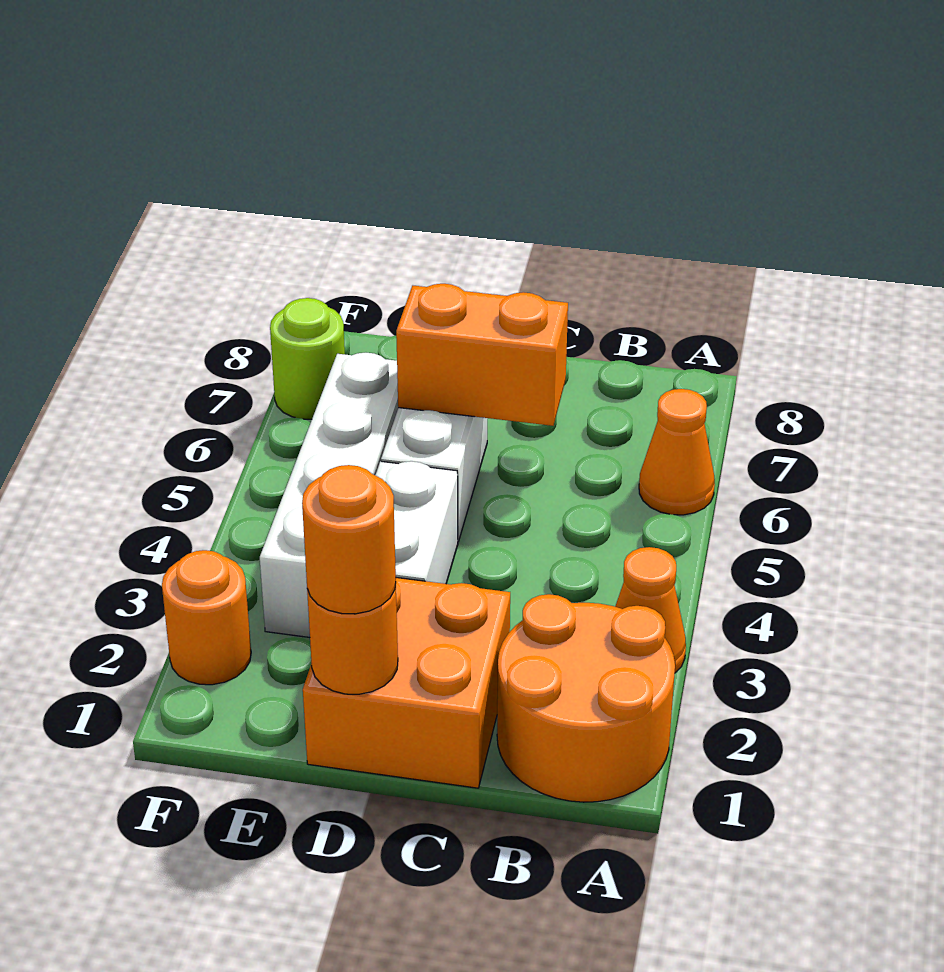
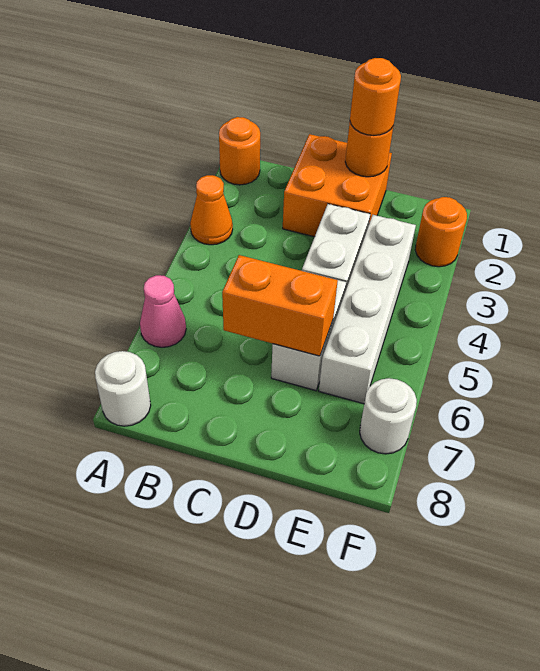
orange 2x2 round brick [497,594,675,802] -> orange 1x1 round brick [219,117,260,185]
orange 1x1 cone [639,389,715,515] -> pink 1x1 cone [140,275,186,347]
none -> white 1x1 round brick [95,351,151,426]
lime 1x1 round brick [270,298,345,419] -> white 1x1 round brick [360,378,417,454]

